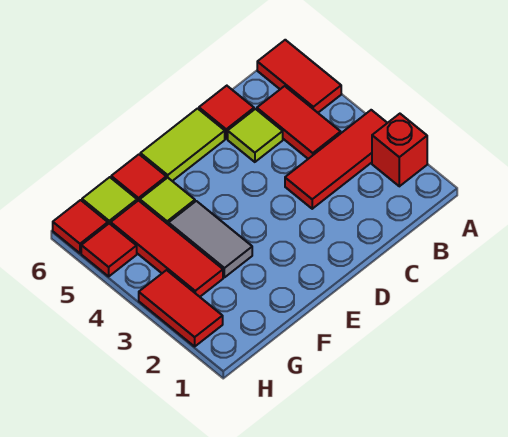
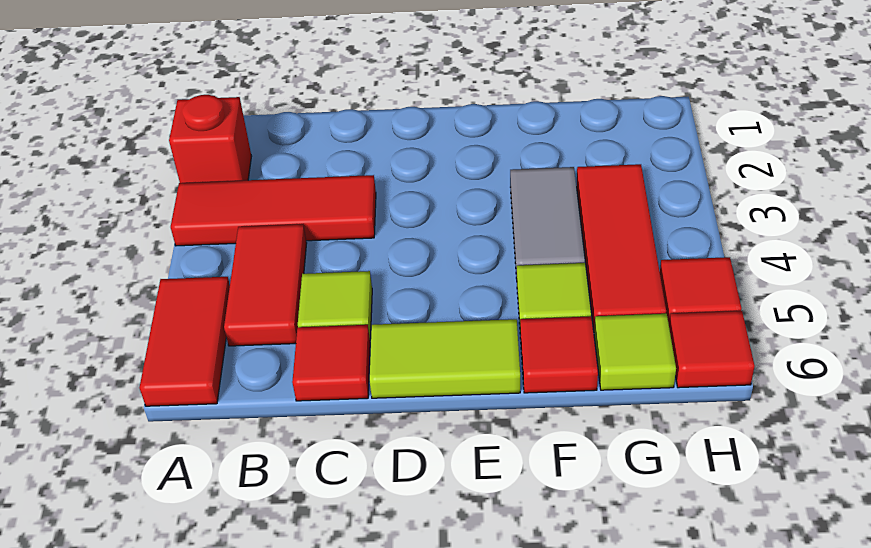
red 1x2 tile [139,270,223,346] -> none

